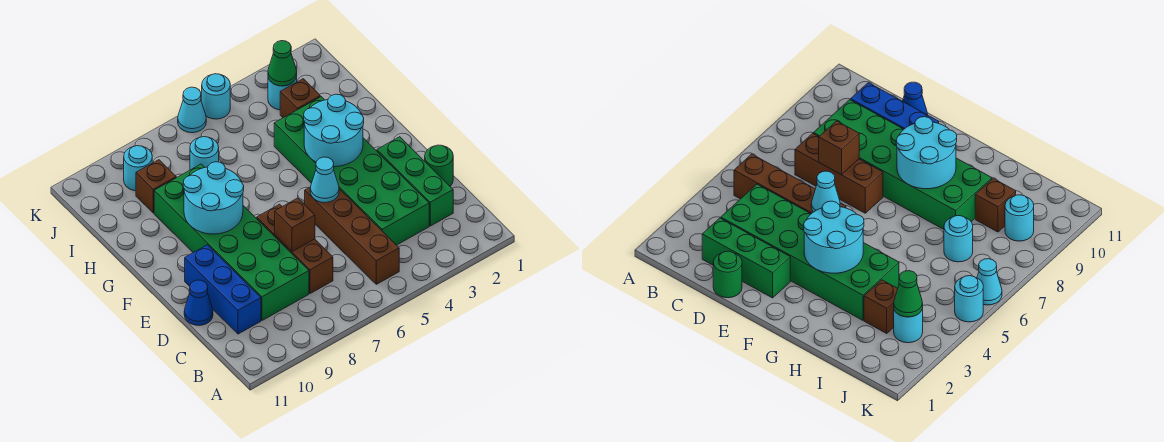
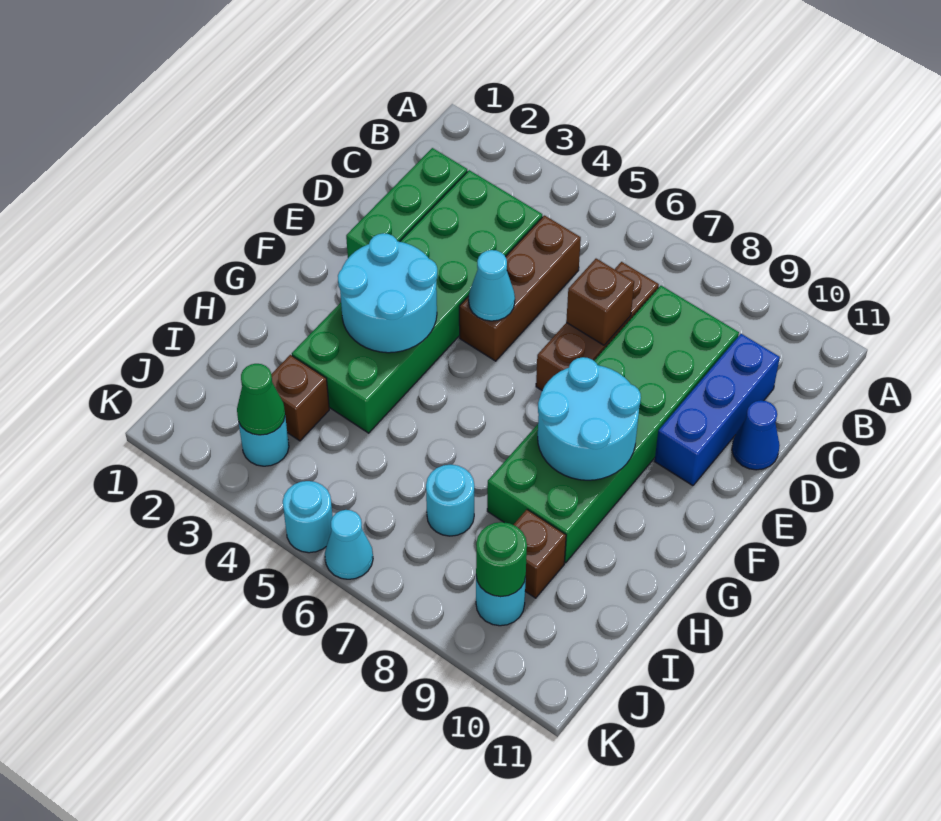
brown 1x4 brick [304,187,399,284] -> brown 1x3 brick [459,215,581,361]
green 1x1 round brick [425,145,453,186] -> green 1x1 round brick moved to [476,522,527,597]

